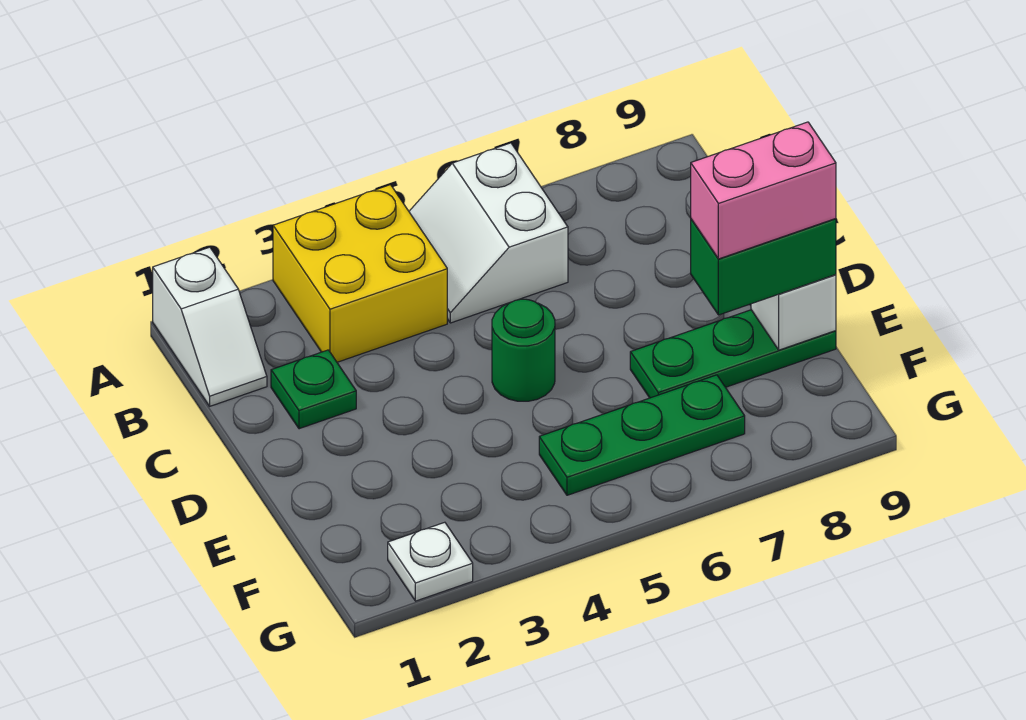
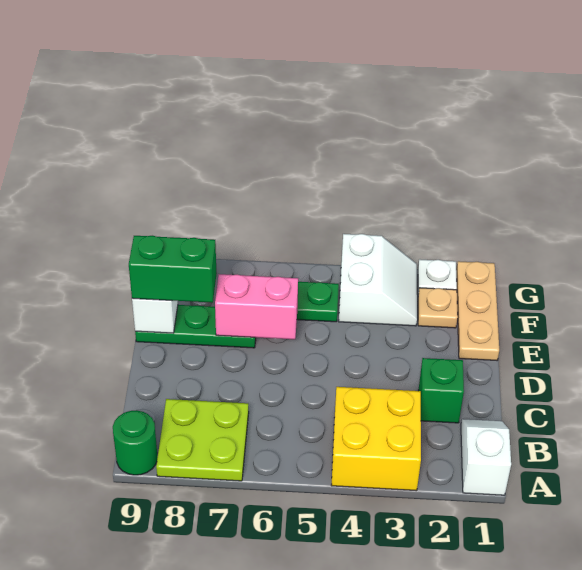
white 2x2 slope [409,143,568,323] -> white 2x2 slope moved to [339,234,417,326]
none -> lime 2x2 plate [156,399,249,481]
green 1x1 plate [271,350,356,429] -> green 1x1 brick [418,358,464,423]
green 1x1 round brick [492,299,555,401] -> green 1x1 round brick moved to [113,410,157,475]
none -> tan 1x3 plate [456,261,499,360]
pink 1x2 brick [691,122,836,259] -> pink 1x2 brick moved to [215,274,298,339]
none -> tan 1x1 plate [418,288,458,328]

